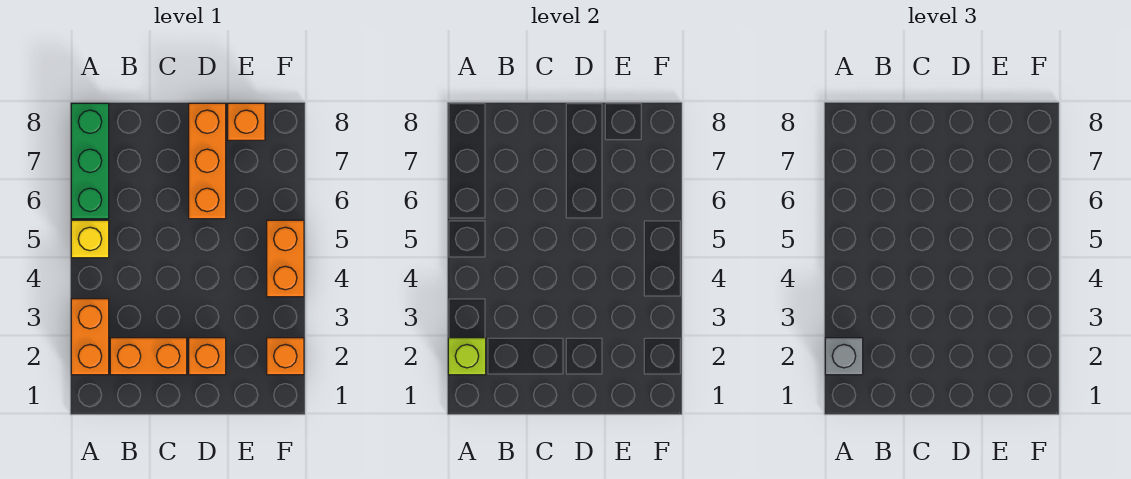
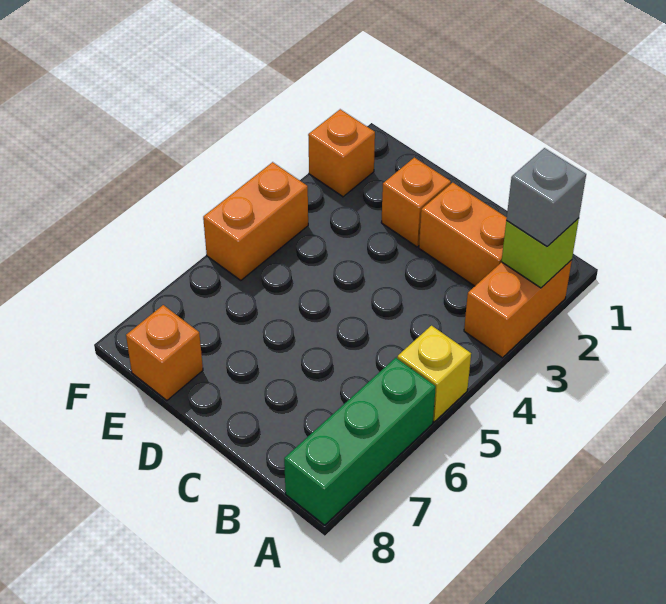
orange 1x3 brick [189,103,226,219] -> none

